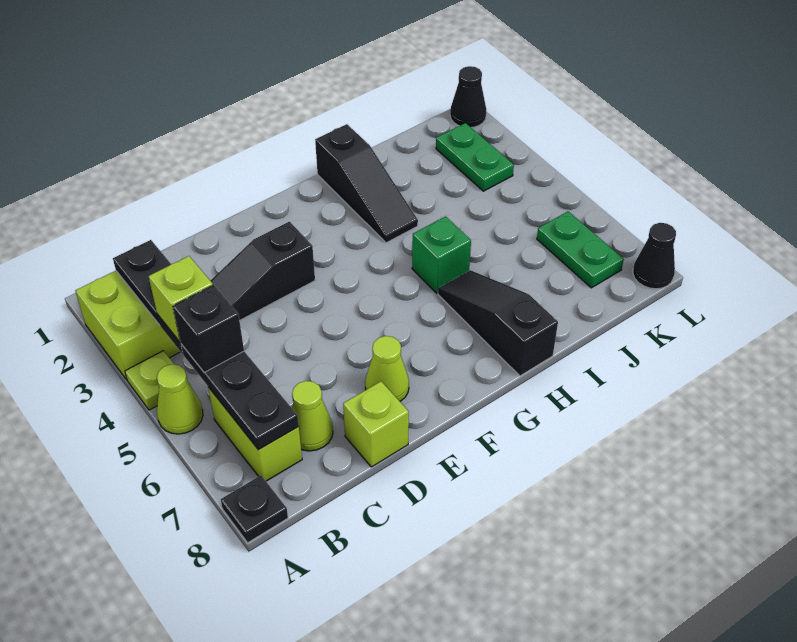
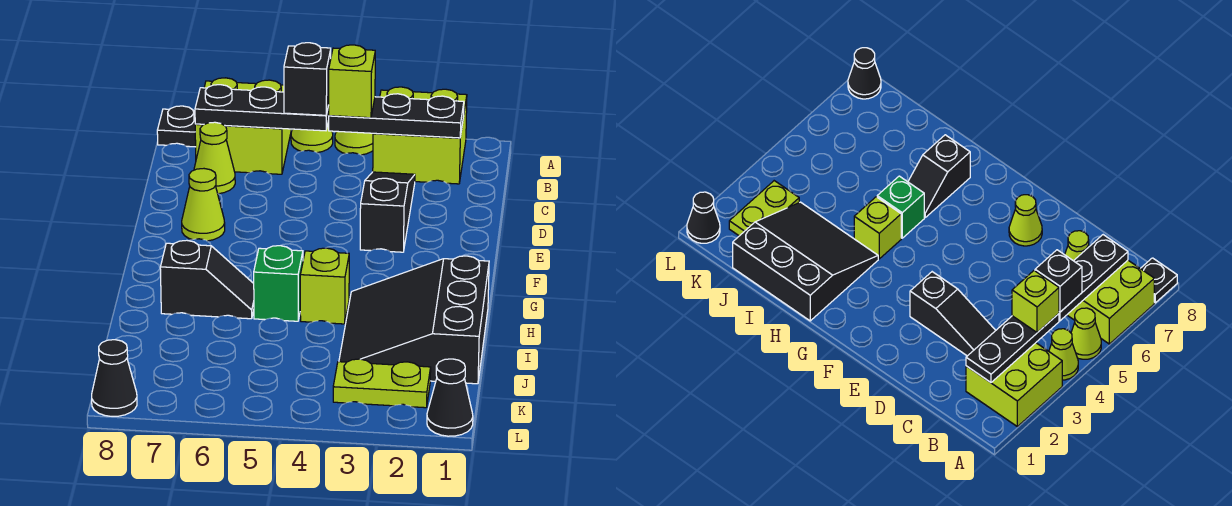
lime 1x1 plate [125,351,174,410] -> lime 1x1 cone [335,131,373,155]
lime 1x2 brick [208,387,302,481] -> lime 2x2 brick [195,78,291,174]
lime 1x1 brick [343,382,409,467] -> lime 1x1 brick moved to [300,248,349,324]
black 1x3 slope [315,124,418,243] -> black 3x3 slope [339,256,489,384]
black 1x3 slope [438,270,558,376] -> black 1x2 slope [160,240,254,319]
green 1x2 plate [436,123,514,191] -> lime 1x2 plate [333,359,431,408]
green 1x2 plate [537,211,624,288] -> none

